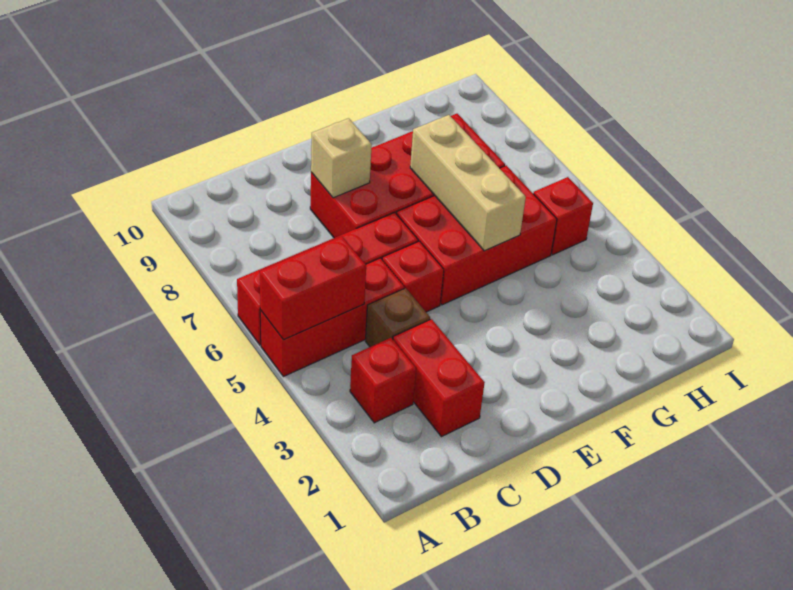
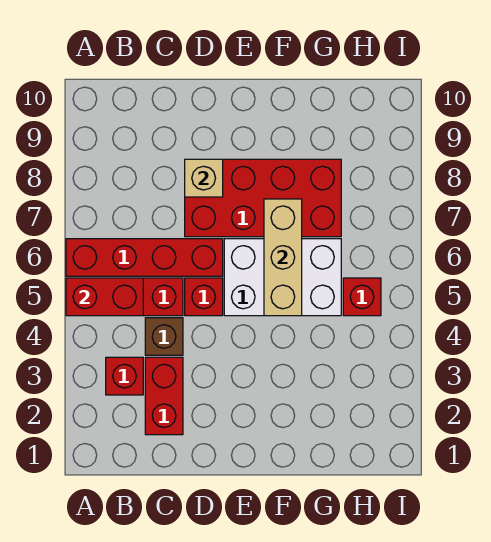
red 2x3 brick [397,165,557,305] -> white 2x3 brick [224,239,341,316]

